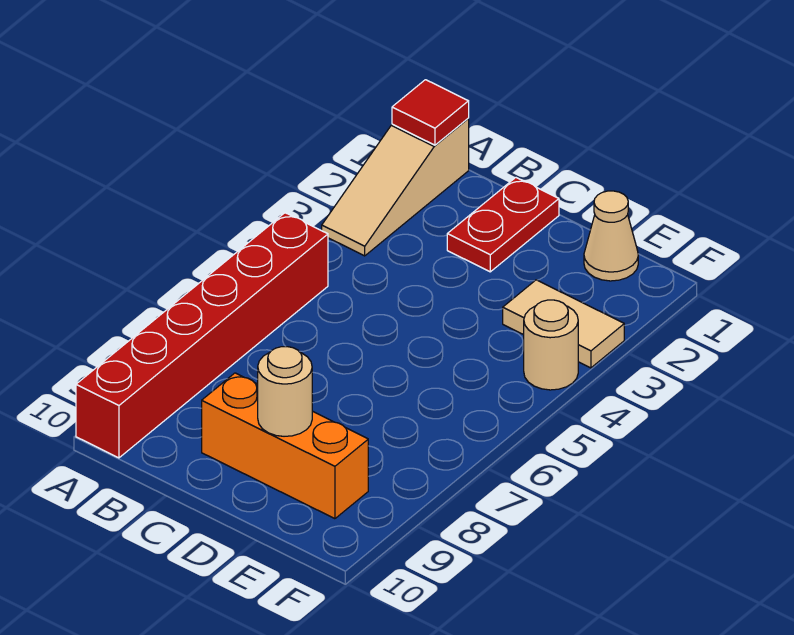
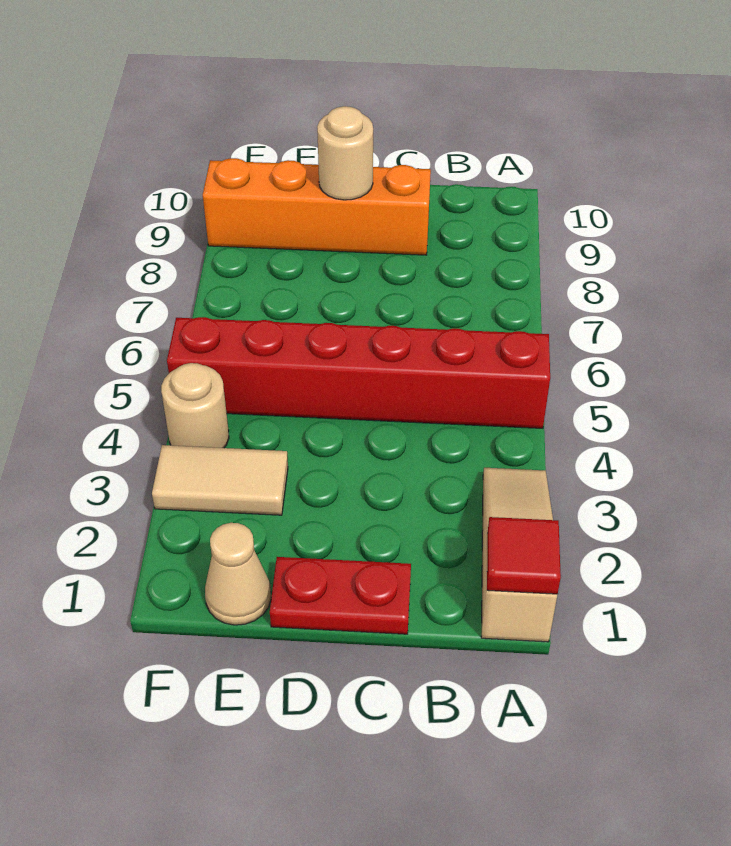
red 1x6 brick [76,213,328,458] -> red 1x6 brick turned to [167,317,550,428]
red 1x2 plate [447,178,559,272] -> red 1x2 plate turned to [270,557,411,634]
orange 1x3 brick [202,373,368,519] -> orange 1x4 brick [203,158,431,255]

